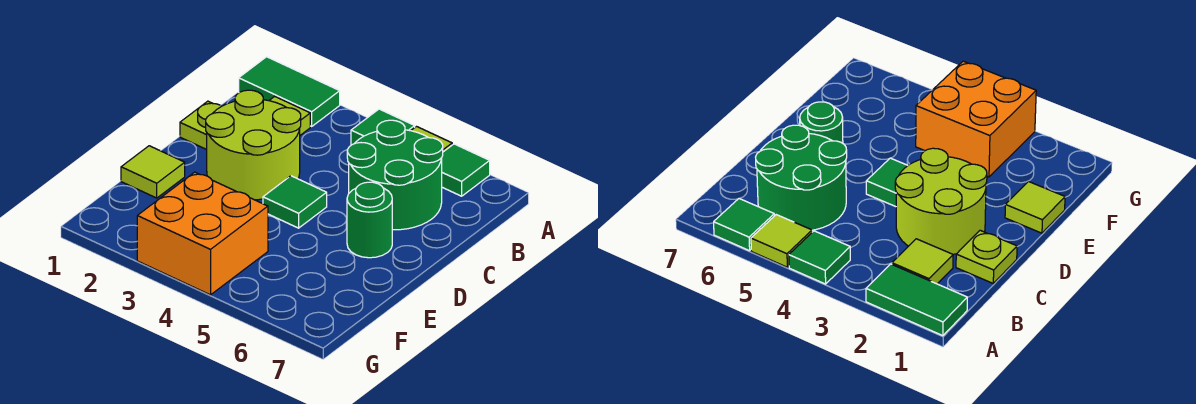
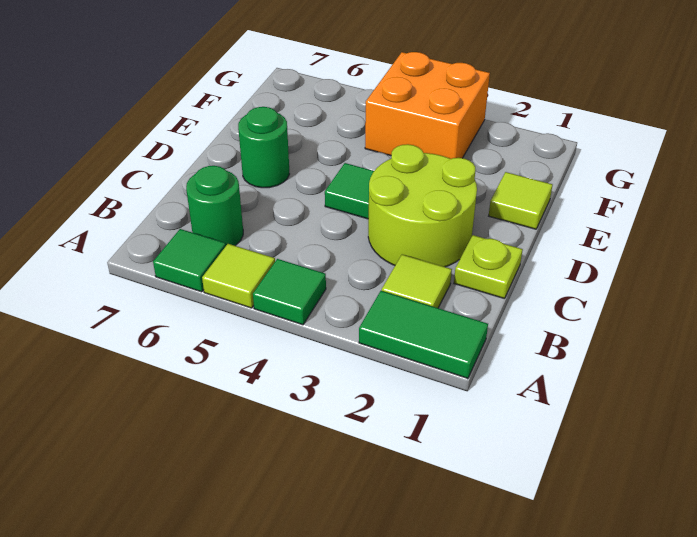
green 2x2 round brick [347,120,443,230] -> green 1x1 round brick [186,166,243,246]

